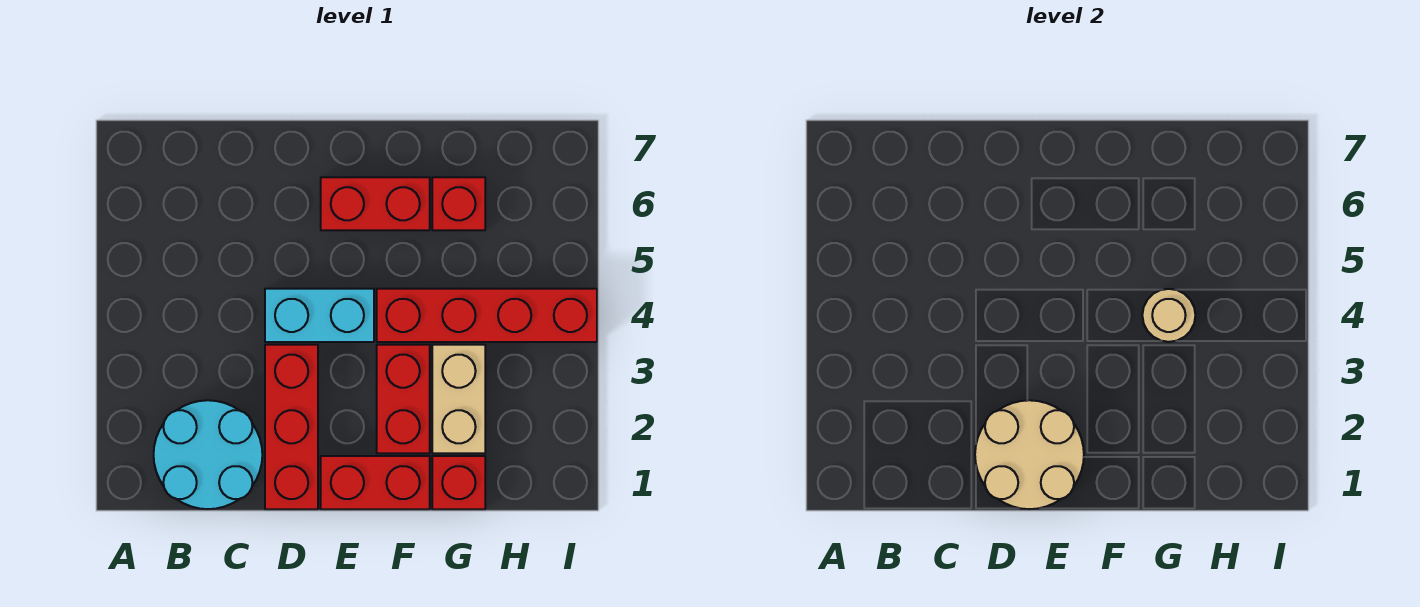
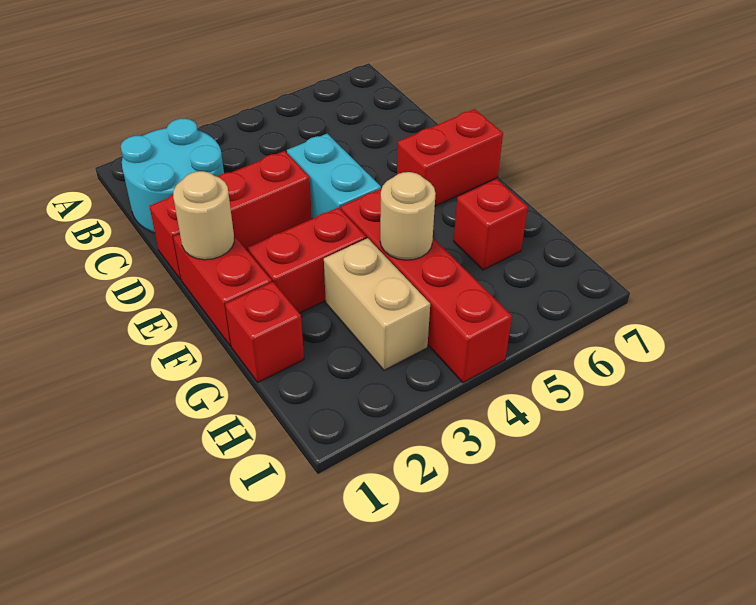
tan 2x2 round brick [975,400,1084,509] -> tan 1x1 round brick [173,171,234,260]
red 1x2 brick [321,177,430,230] -> red 1x2 brick turned to [397,109,503,206]
tan 1x2 brick [432,345,485,453] -> tan 1x2 brick turned to [324,238,430,370]

